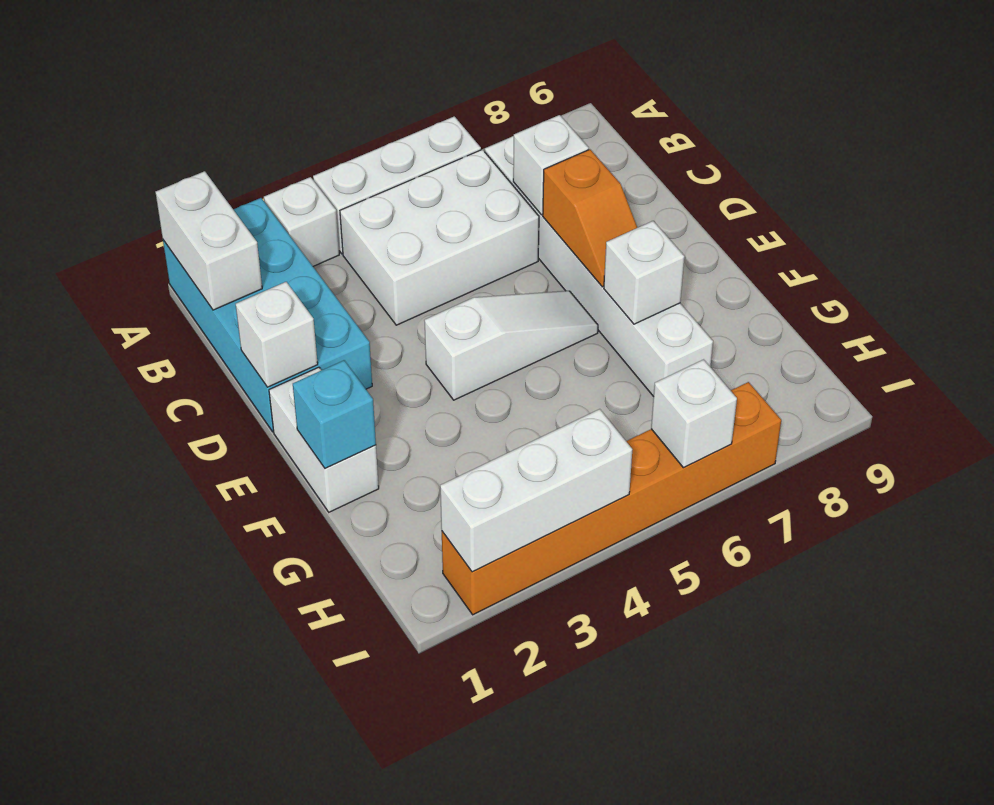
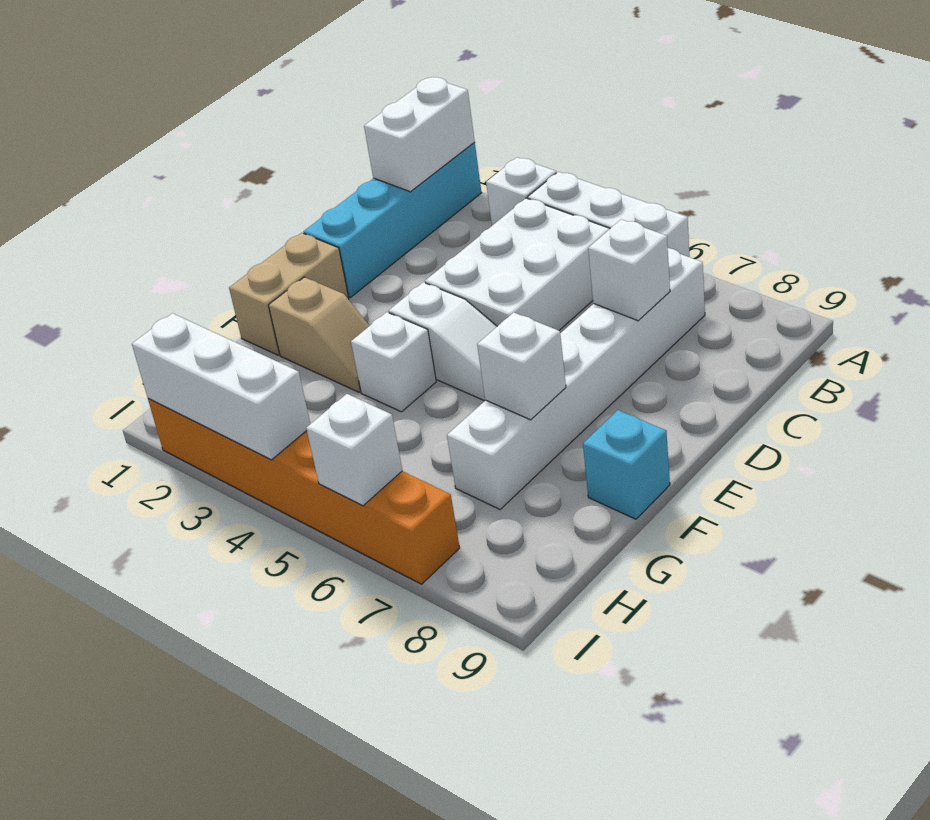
cyan 2x4 brick [163,198,372,432] -> cyan 1x4 brick [303,142,482,297]
white 2x3 brick [340,149,539,325] -> white 2x3 brick turned to [425,198,610,330]
white 1x1 brick [236,282,318,387] -> white 1x1 brick moved to [351,312,436,412]
orange 1x2 slope [543,149,637,287] -> none
white 1x2 brick [269,367,379,512] -> tan 1x2 brick [229,233,349,355]
cyan 1x1 brick [293,360,376,469] -> cyan 1x1 brick moved to [583,410,670,519]
none -> tan 1x2 slope [268,277,369,392]

